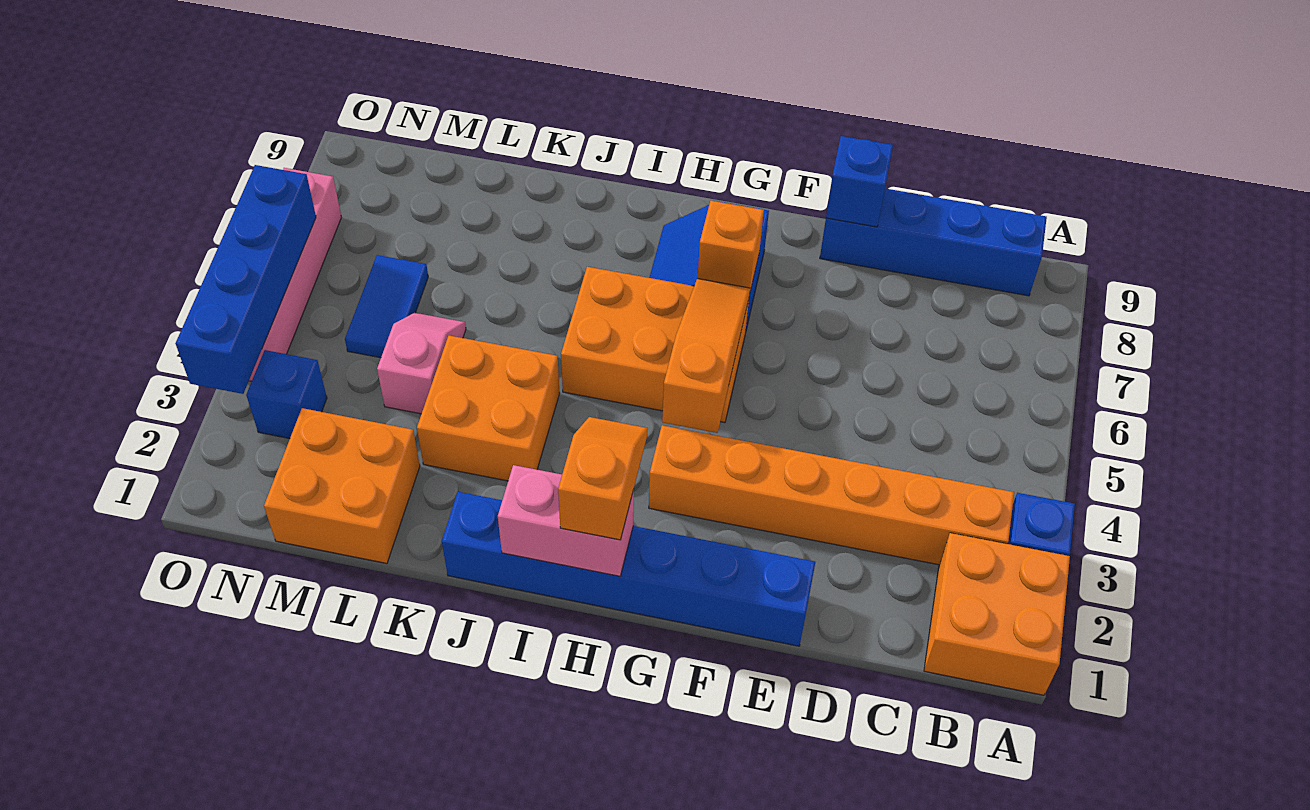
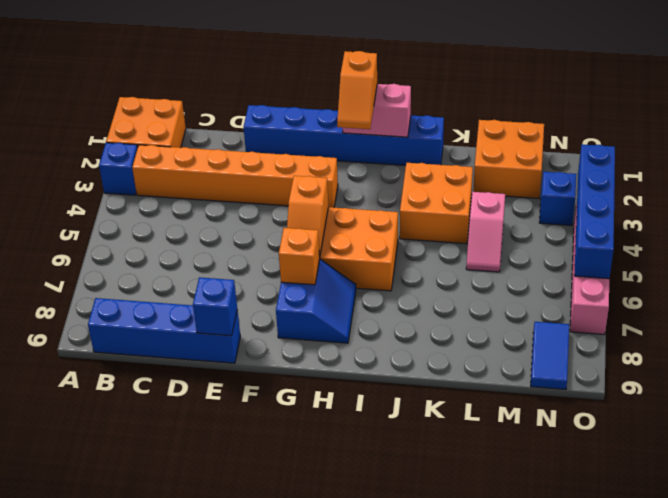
orange 1x3 slope [662,279,750,433] -> orange 1x2 slope [287,176,328,256]
blue 1x2 tile [345,255,428,358] -> blue 1x2 tile moved to [531,322,569,389]

